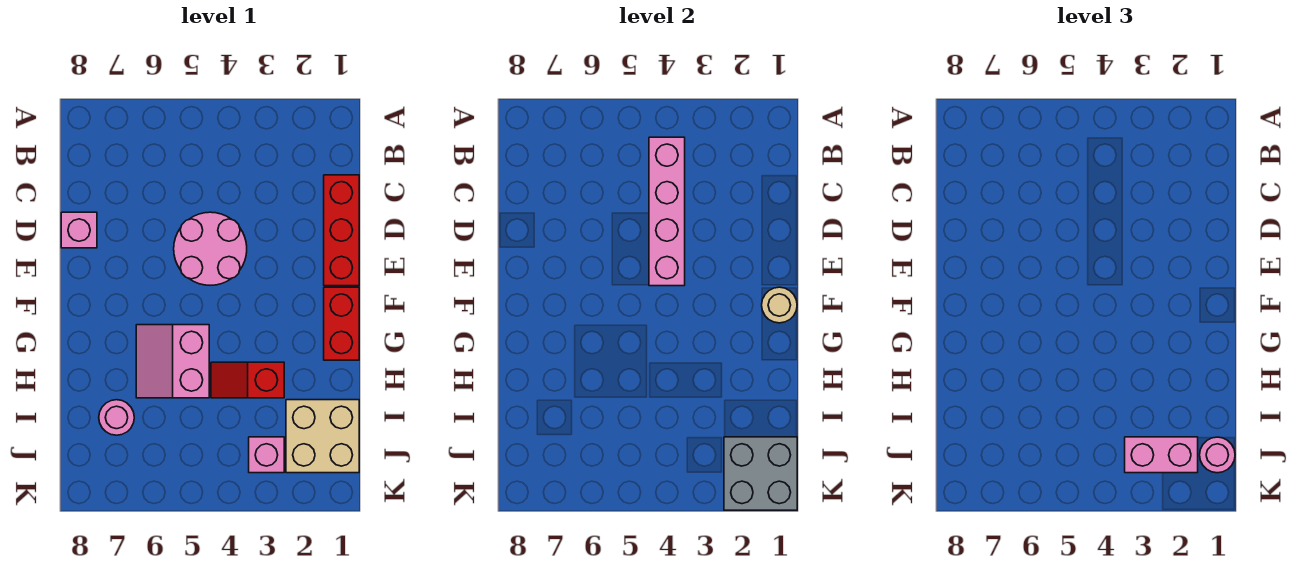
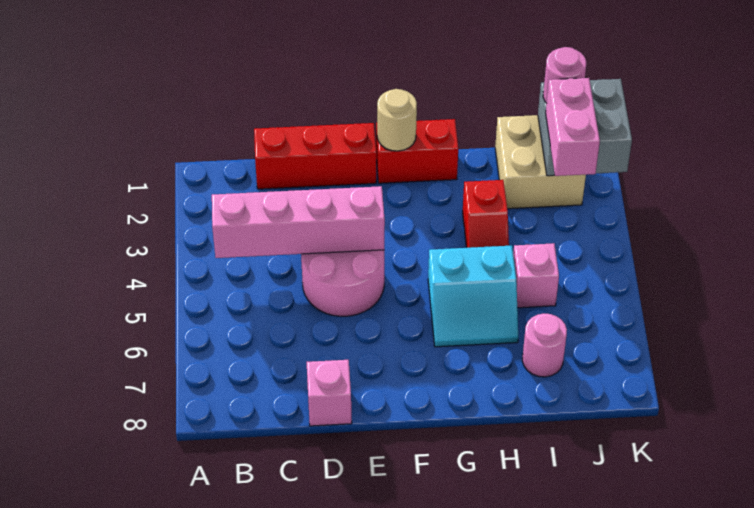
pink 2x2 slope [136,325,209,398] -> cyan 2x2 slope [428,246,518,347]
pink 1x1 brick [249,437,284,473] -> pink 1x1 brick moved to [513,243,559,308]

